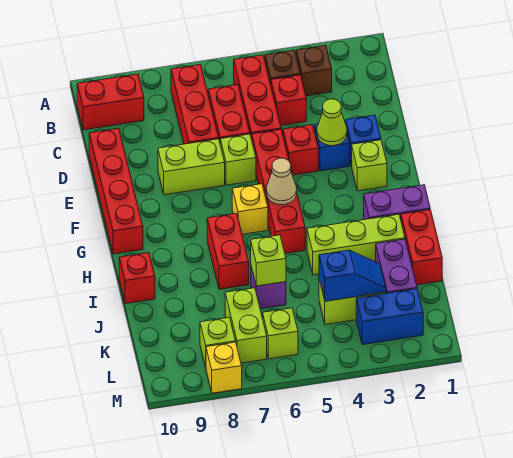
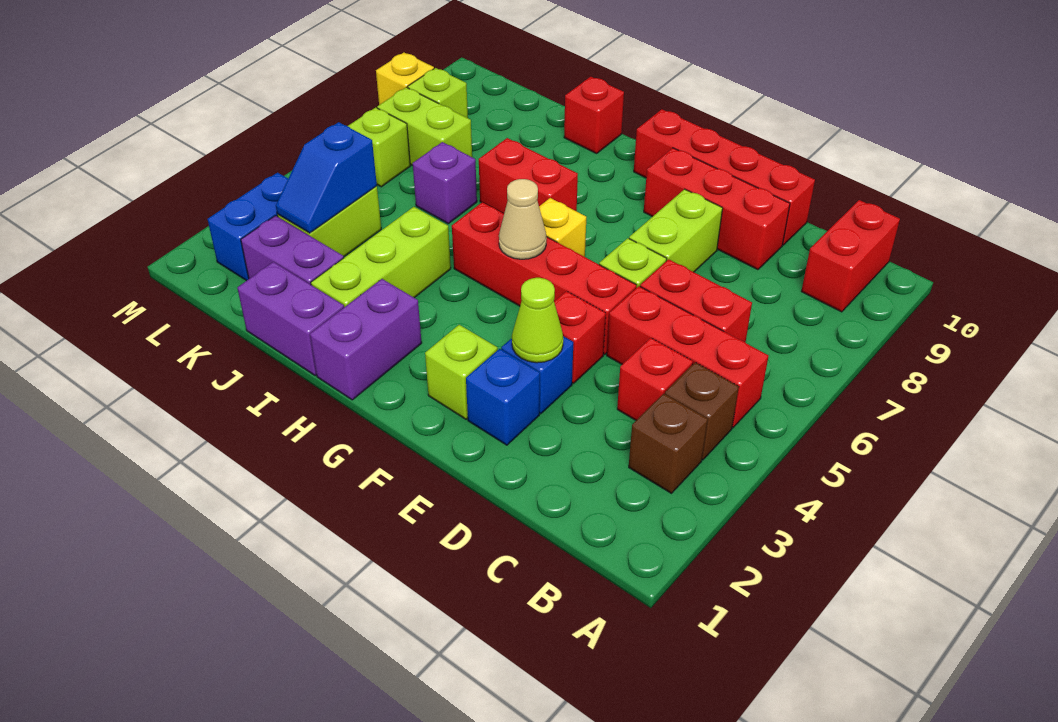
red 1x3 brick [171,65,219,144] -> red 1x3 brick moved to [644,148,790,270]
red 1x2 brick [401,210,442,285] -> purple 1x2 brick [237,262,344,375]
lime 1x1 brick [251,235,286,286] -> none

